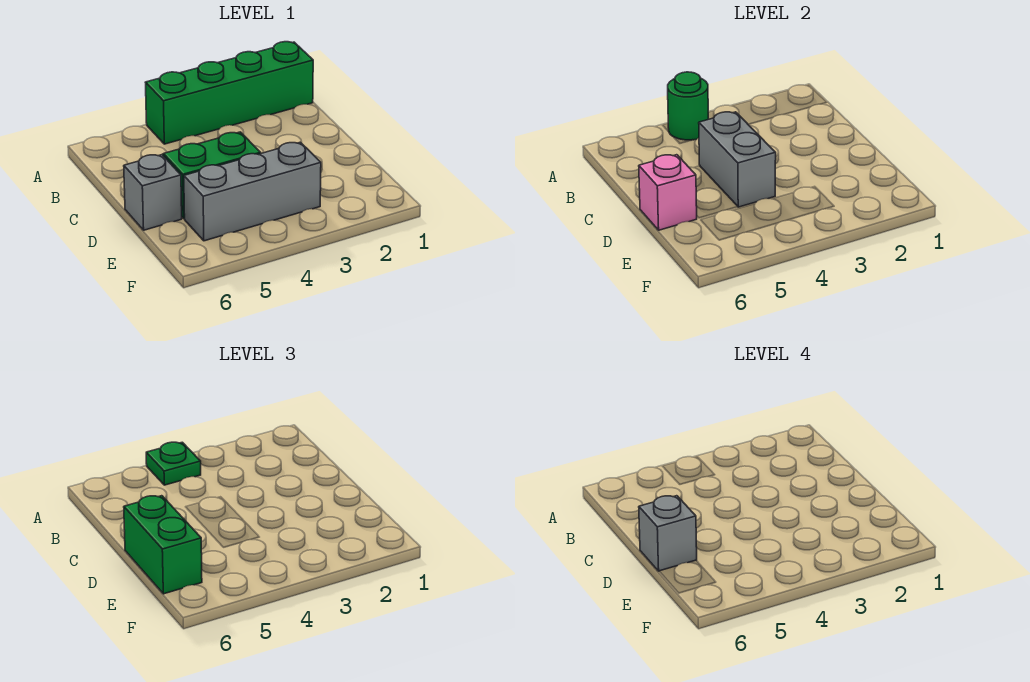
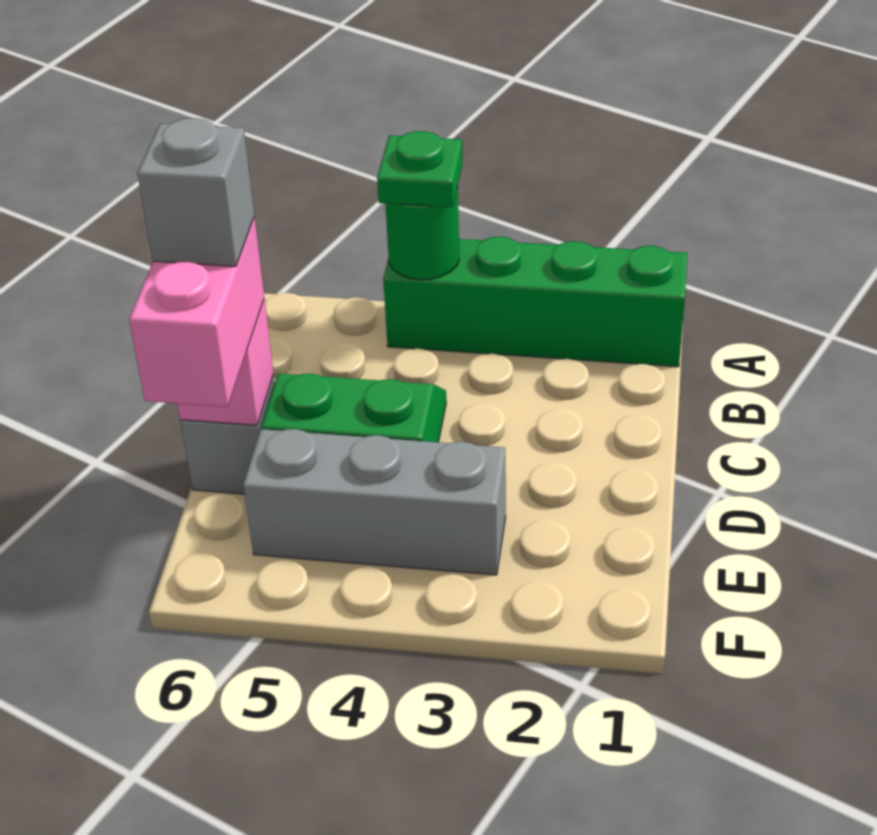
grey 1x2 brick [699,112,776,207] -> none
green 1x2 brick [124,496,202,594] -> pink 1x2 brick [129,217,264,407]

